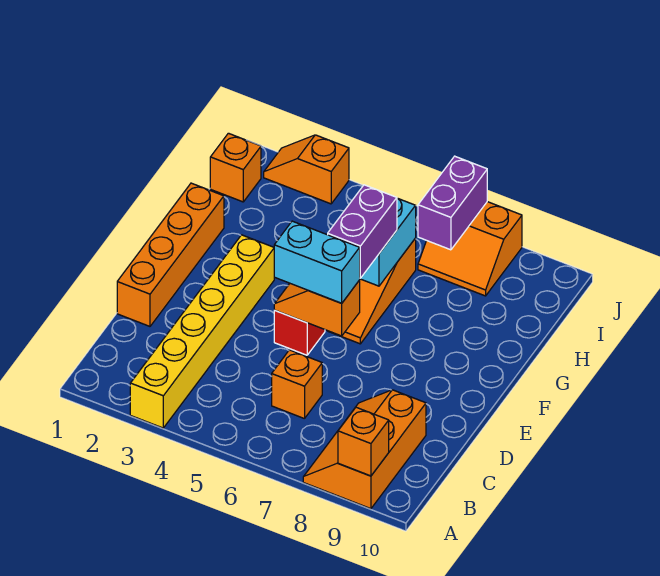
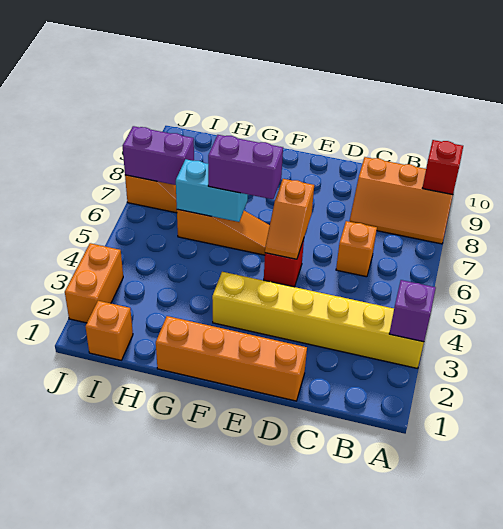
none -> purple 1x1 brick [389,280,436,342]
orange 1x1 brick [338,407,389,476] -> red 1x1 brick [423,140,463,194]
cyan 1x2 brick [274,221,360,303] -> none
orange 1x2 slope [264,135,349,204] -> orange 1x2 brick [65,243,123,323]

